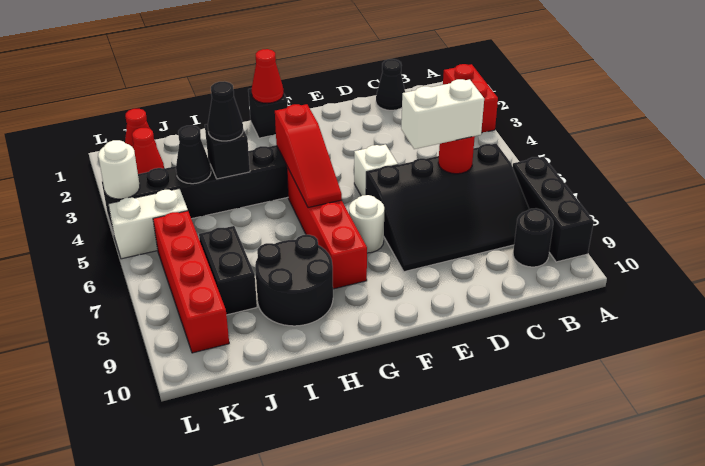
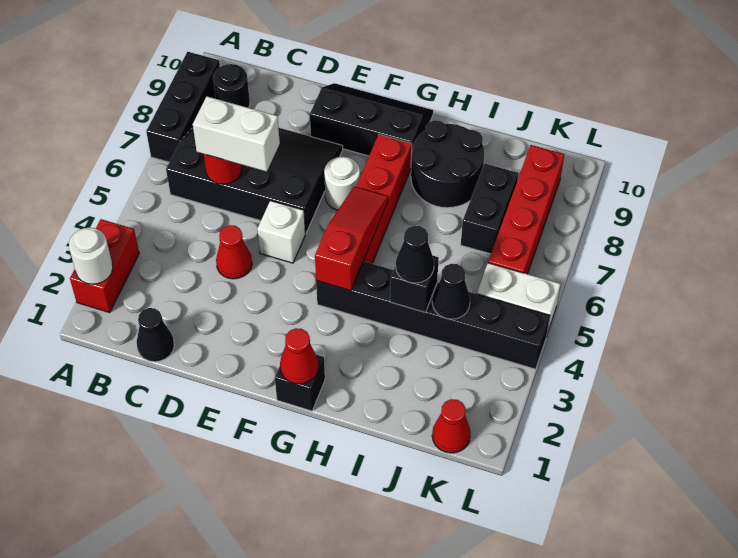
none -> black 2x3 slope [310,83,433,164]
red 1x1 cone [132,128,164,174] -> red 1x1 cone moved to [216,225,252,279]
white 1x1 round brick [98,140,140,199] -> white 1x1 round brick moved to [69,228,113,284]

